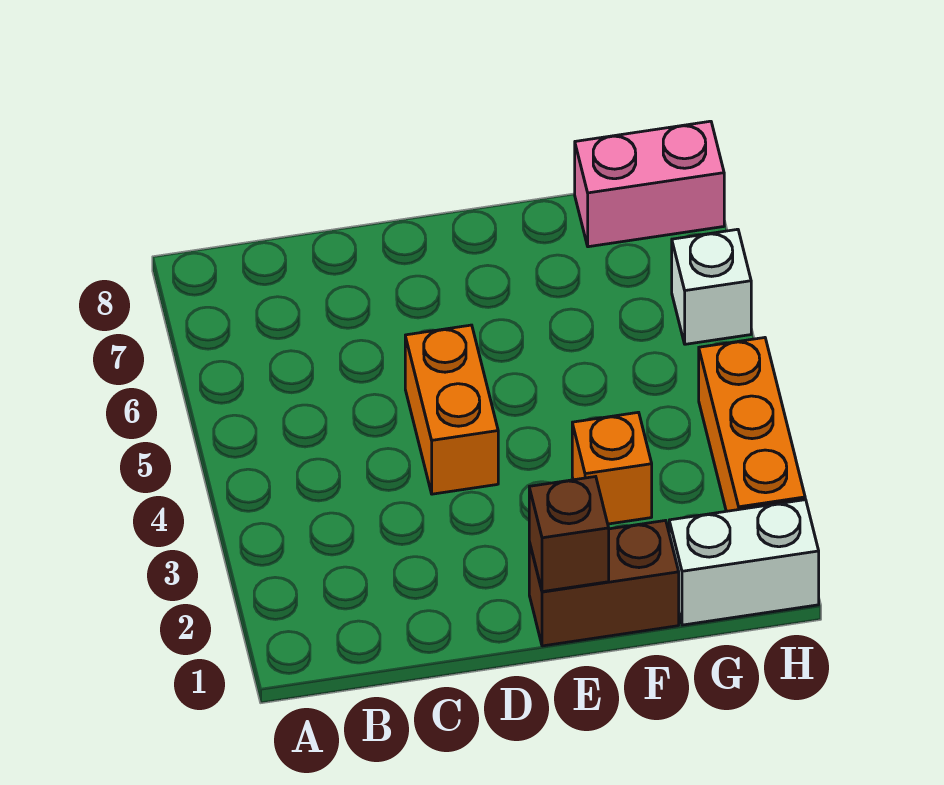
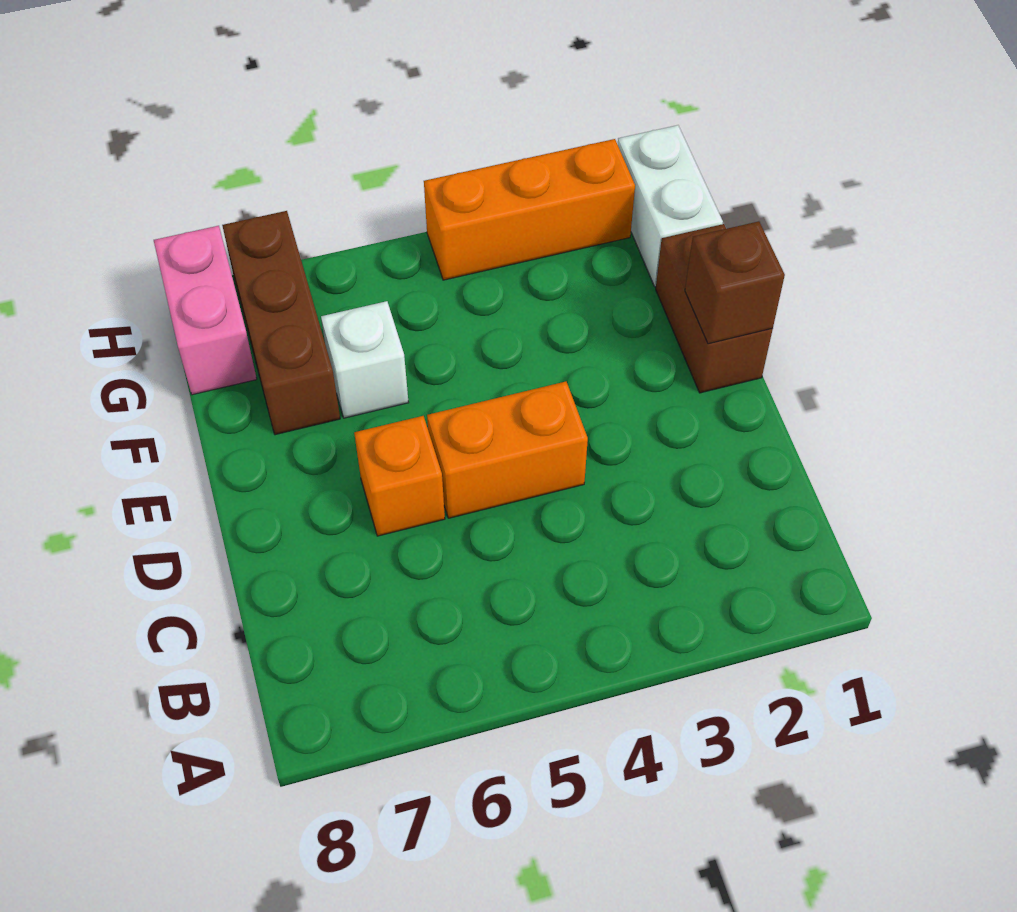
orange 1x1 brick [572,412,652,524] -> orange 1x1 brick moved to [354,416,445,536]
none -> brown 1x3 brick [222,211,340,435]
white 1x1 brick [672,229,751,344] -> white 1x1 brick moved to [321,301,409,418]

